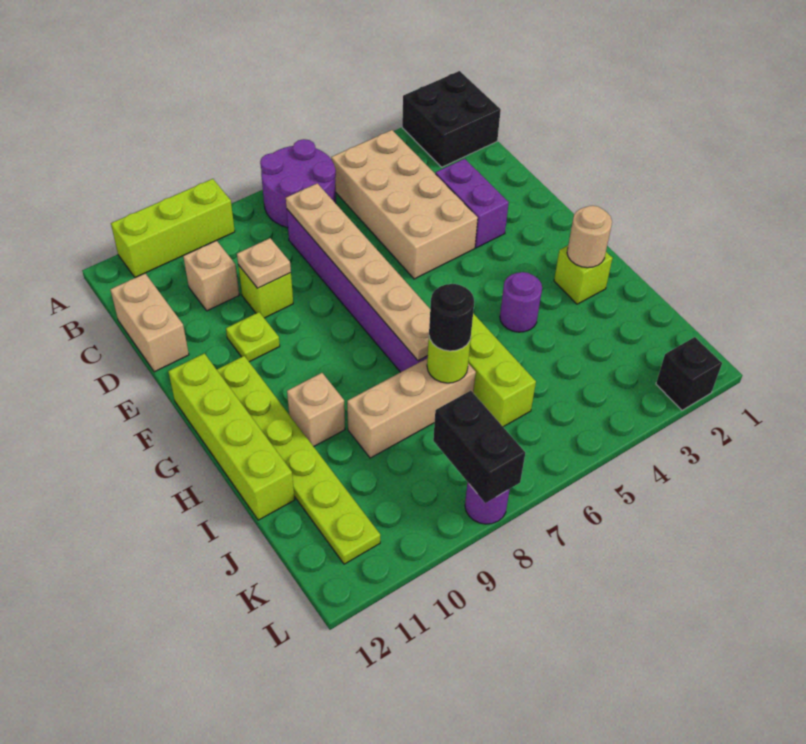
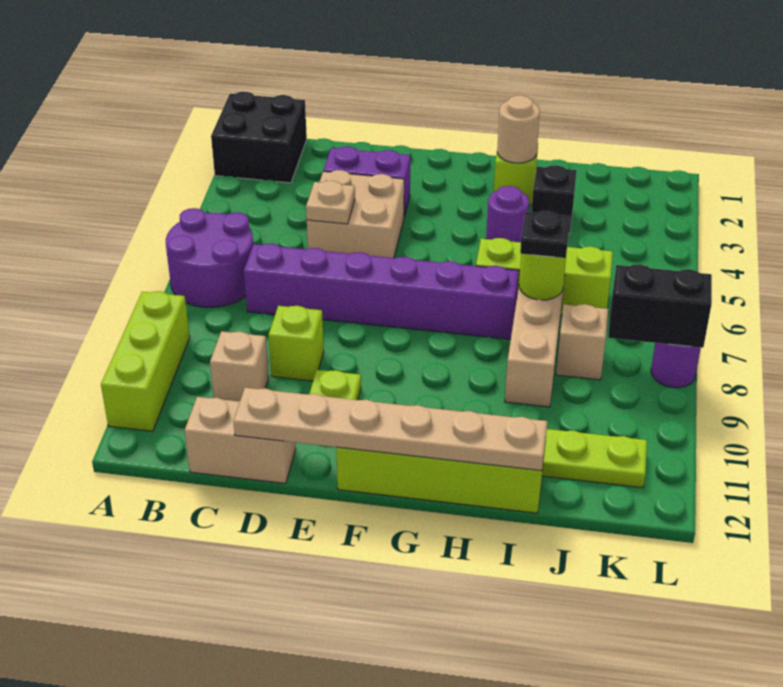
tan 2x4 brick [331,130,478,279] -> tan 2x2 brick [307,170,404,258]
tan 1x6 plate [286,183,430,361] -> tan 1x6 plate moved to [233,388,547,471]
tan 1x1 plate [237,238,291,288] -> tan 1x1 plate moved to [306,181,355,224]
tan 1x1 brick [287,373,345,447] -> tan 1x1 brick moved to [556,304,608,380]
black 1x1 round brick [429,284,474,351] -> black 1x1 plate [520,211,570,258]
black 1x1 brick [656,337,722,410] -> black 1x1 brick moved to [532,165,577,234]

